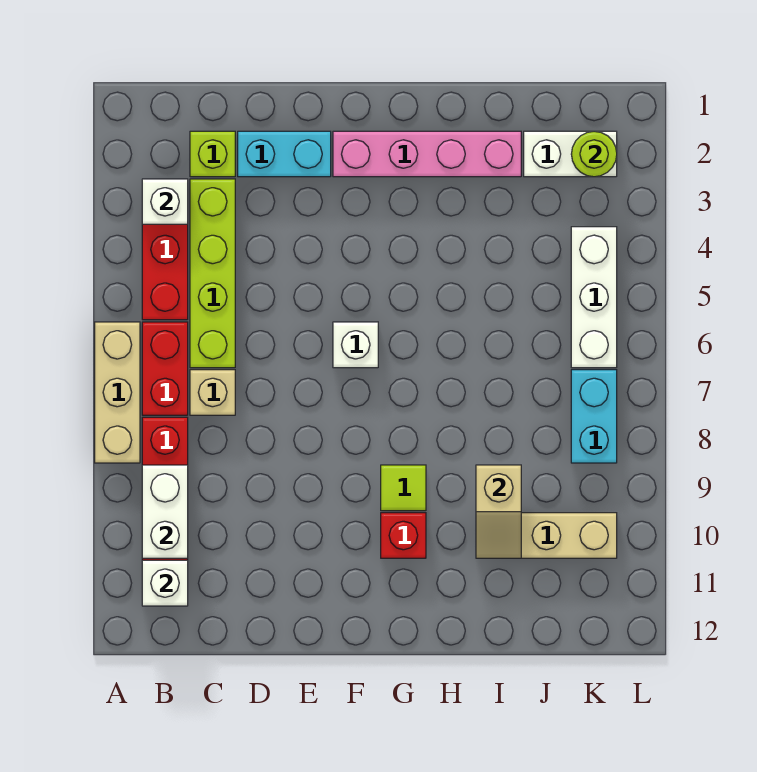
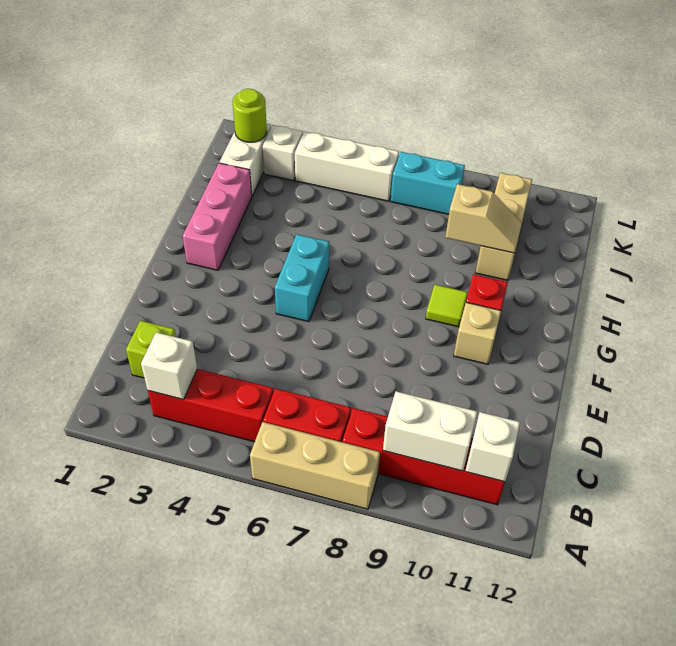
lime 1x4 brick [190,179,235,368] -> none
tan 1x1 brick [190,370,235,415] -> tan 1x1 brick moved to [454,302,501,364]
cyan 1x2 brick [238,131,331,177] -> cyan 1x2 brick moved to [275,234,329,322]
pink 1x4 brick [333,131,521,177] -> pink 1x3 brick [183,163,252,270]
white 1x1 brick [333,322,378,368] -> white 1x1 brick moved to [263,125,303,181]

